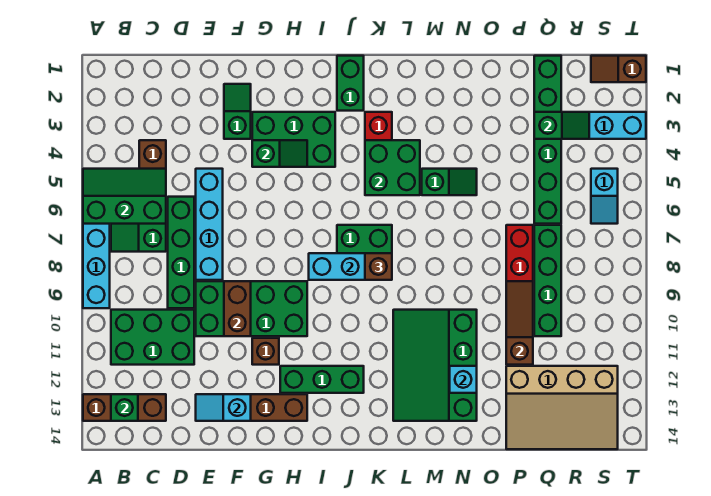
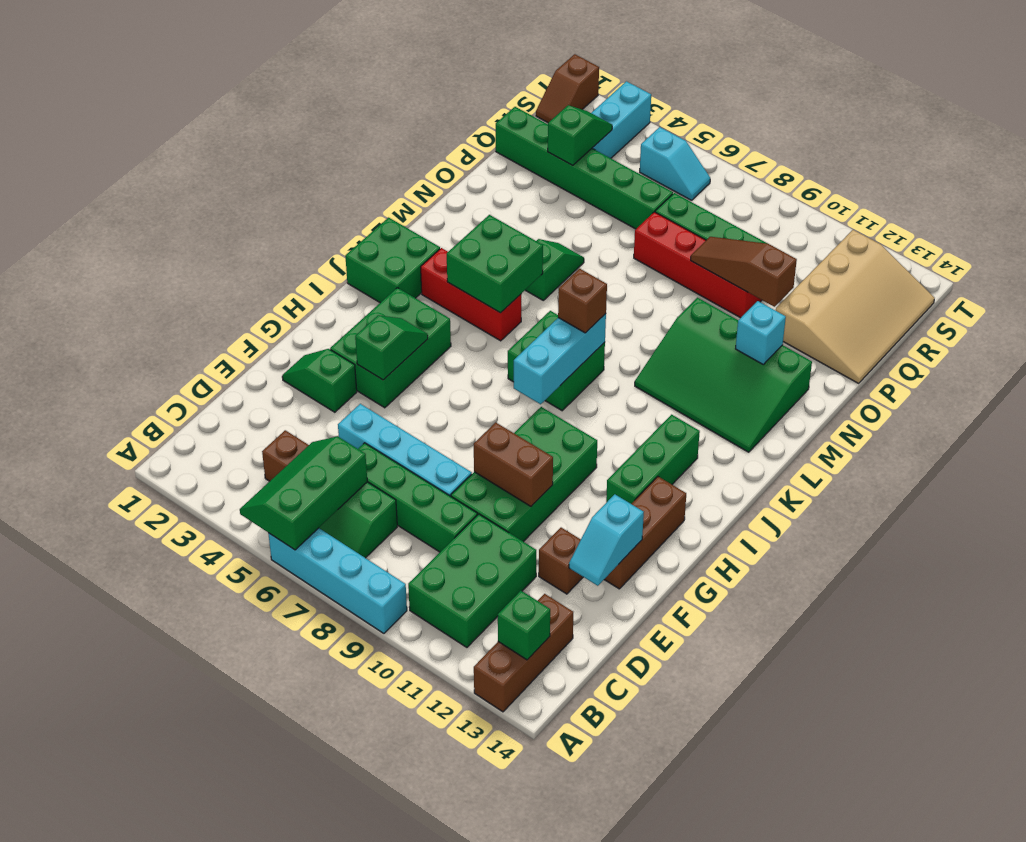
brown 1x1 brick [252,338,279,365] -> brown 1x1 brick moved to [539,528,583,594]
green 1x2 brick [337,56,364,111] -> green 2x2 brick [345,218,440,303]

